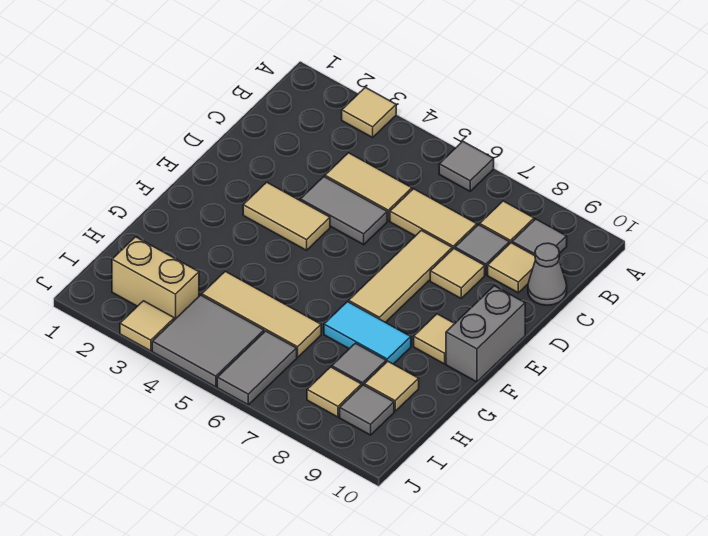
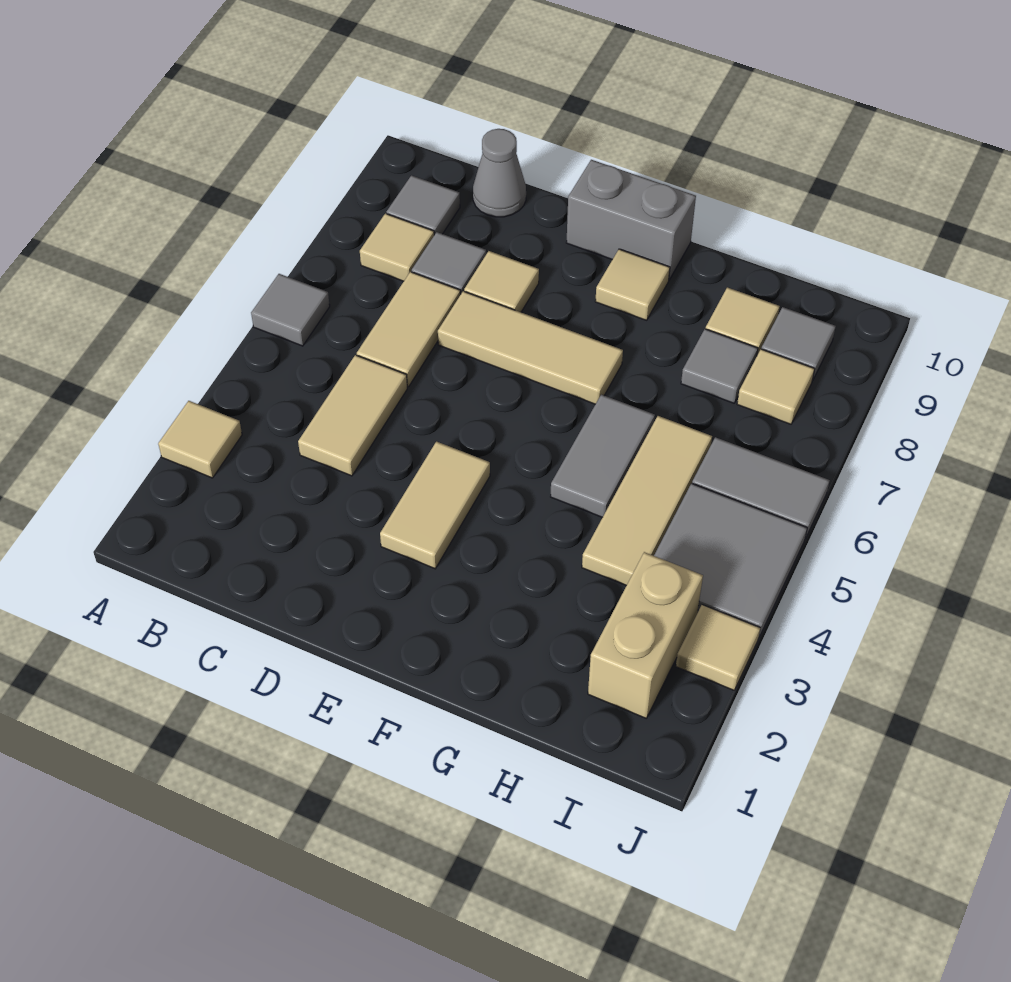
tan 1x1 tile [488,243,536,293] -> none
grey 1x2 tile [300,177,387,245] -> grey 1x2 tile moved to [551,395,655,517]
cyan 1x2 tile [324,302,411,364] -> none

